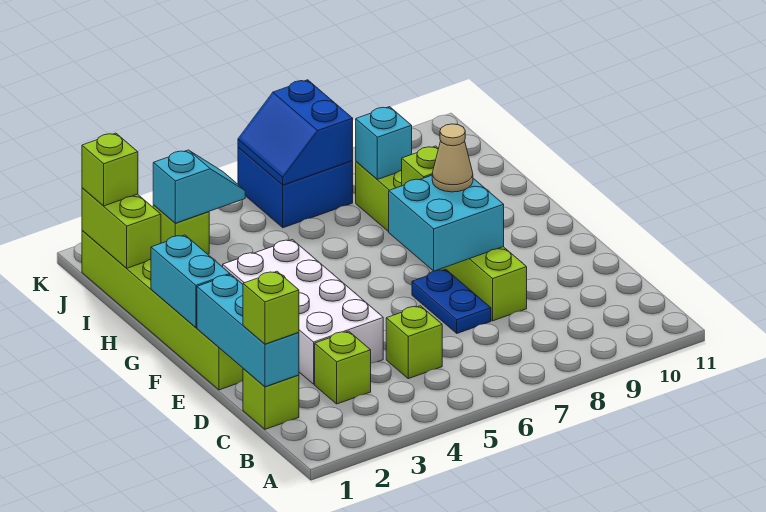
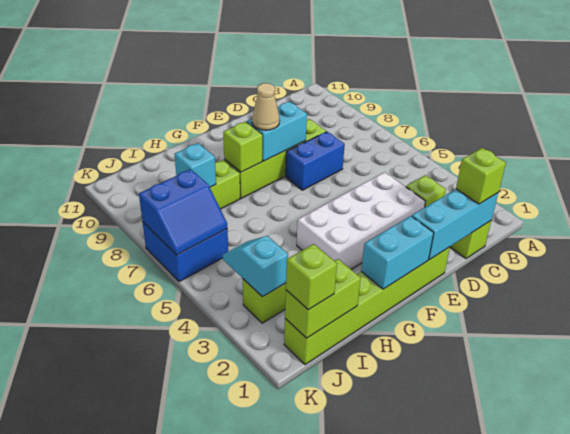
lime 1x1 brick [386,306,442,379] -> none
blue 1x2 plate [412,269,491,333] -> blue 1x2 brick [286,132,345,190]
cyan 2x2 brick [389,175,504,271] -> cyan 1x2 brick [247,102,307,161]

